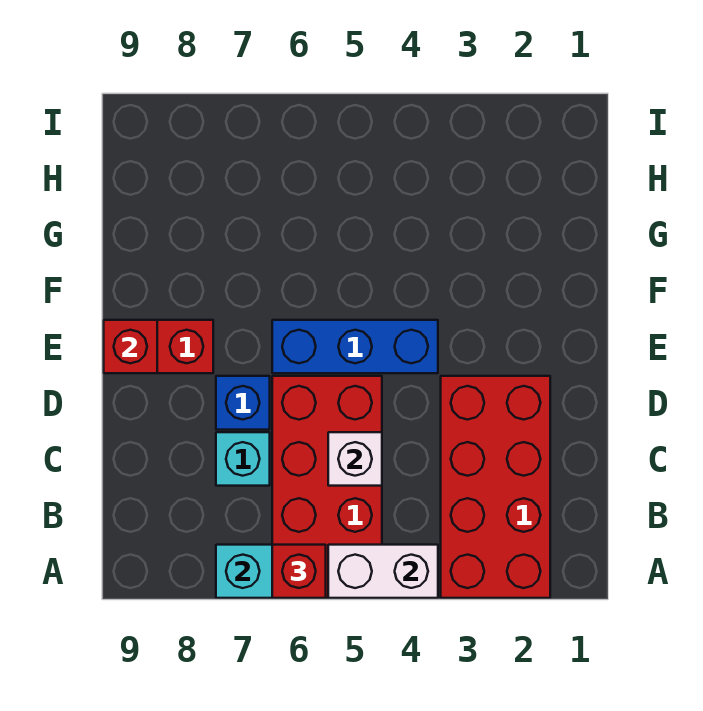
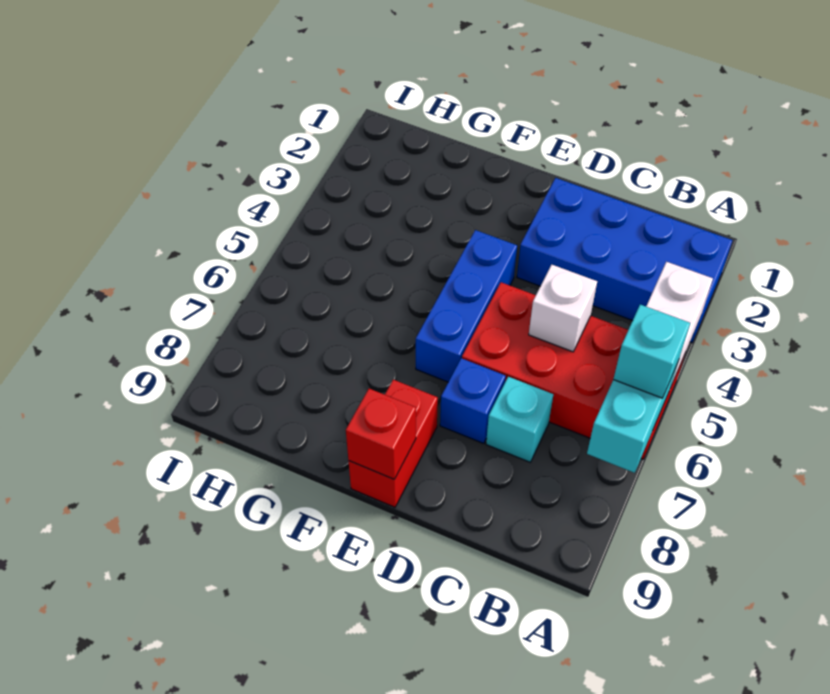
red 2x4 brick [441,376,550,598] -> blue 2x4 brick [517,178,732,343]
red 1x1 brick [272,545,326,598] -> cyan 1x1 brick [613,305,690,398]

